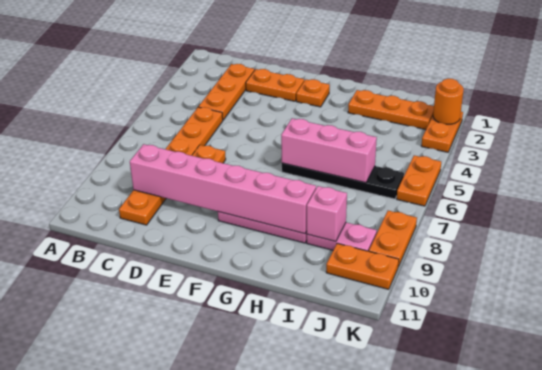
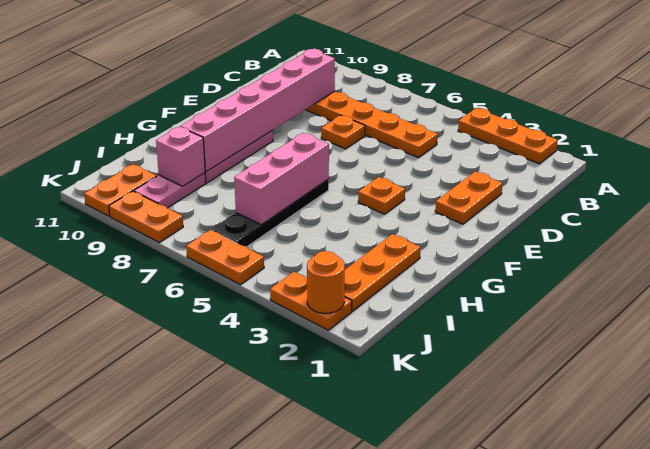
orange 1x3 plate [199,64,255,120] -> orange 1x3 plate moved to [458,108,558,164]
orange 1x1 plate [296,79,330,107] -> orange 1x1 plate moved to [358,177,405,214]

